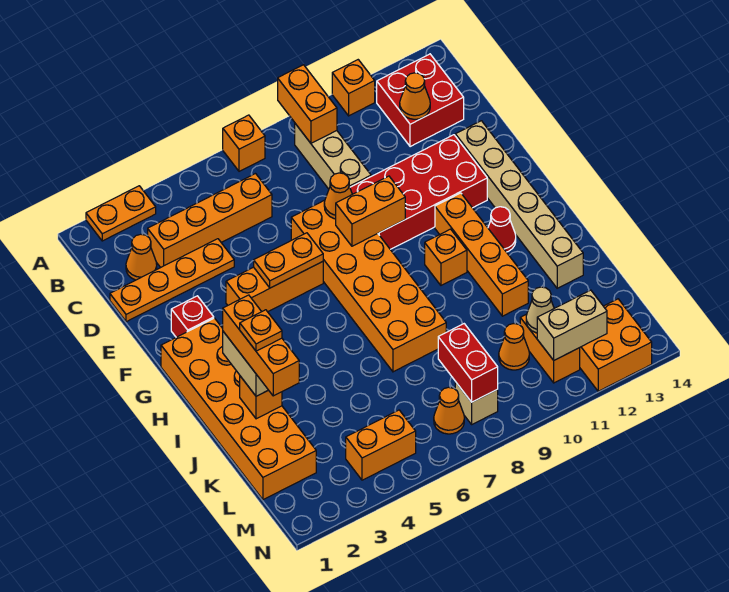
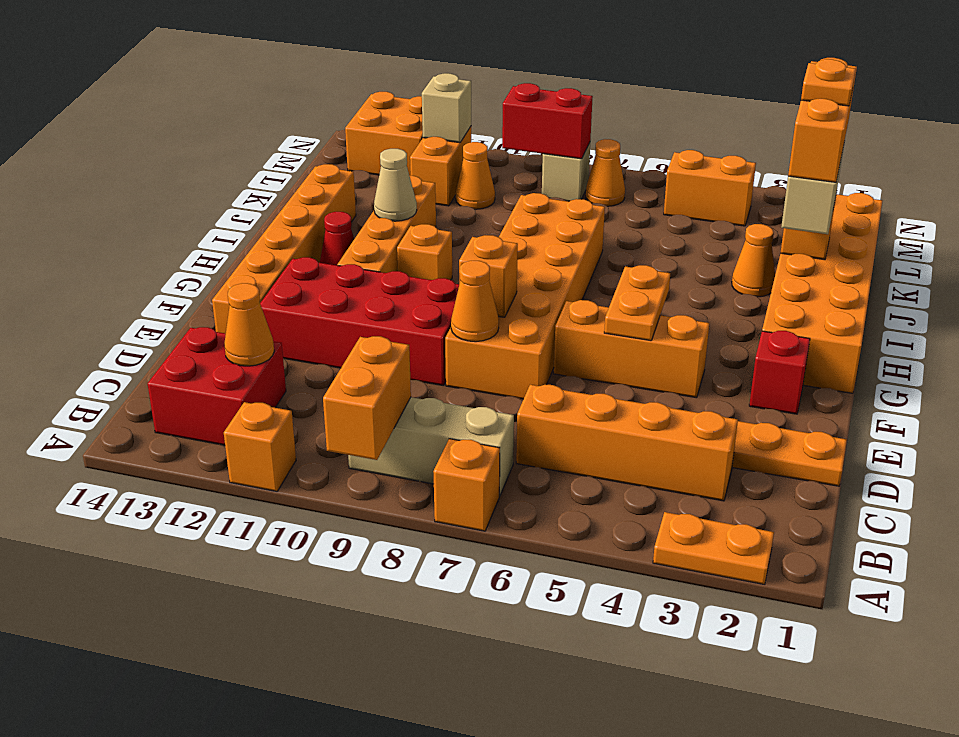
tan 1x3 brick [295,124,371,189] -> tan 1x3 brick turned to [348,397,514,496]
orange 1x1 cone [126,234,157,280] -> orange 1x1 cone moved to [732,224,775,297]
tan 1x6 brick [455,121,583,288] -> orange 1x6 brick [212,164,356,333]
orange 1x2 plate [254,233,323,288] -> orange 1x2 plate turned to [604,265,670,341]
orange 1x2 brick [336,176,405,246] -> orange 1x1 brick [459,235,518,317]
red 1x2 brick [438,324,498,402] -> red 1x2 brick turned to [502,83,593,159]
tan 1x1 cone [526,287,554,333] -> tan 1x1 cone moved to [374,149,417,221]
tan 1x2 brick [537,290,607,360] -> tan 1x1 brick [422,73,471,143]

